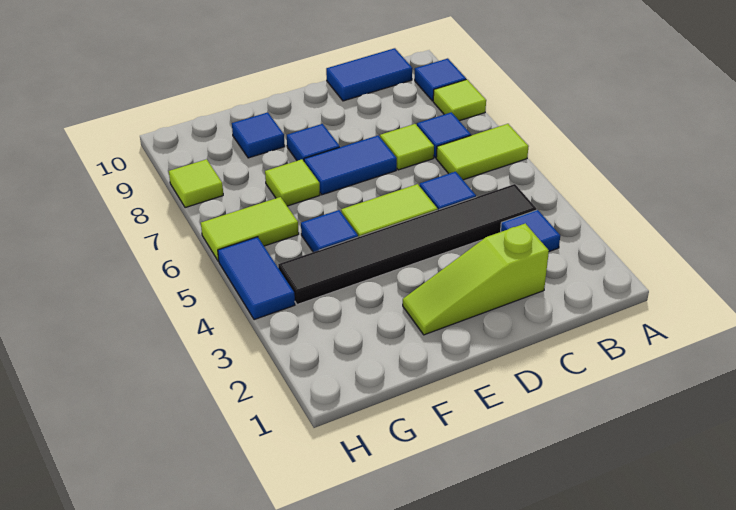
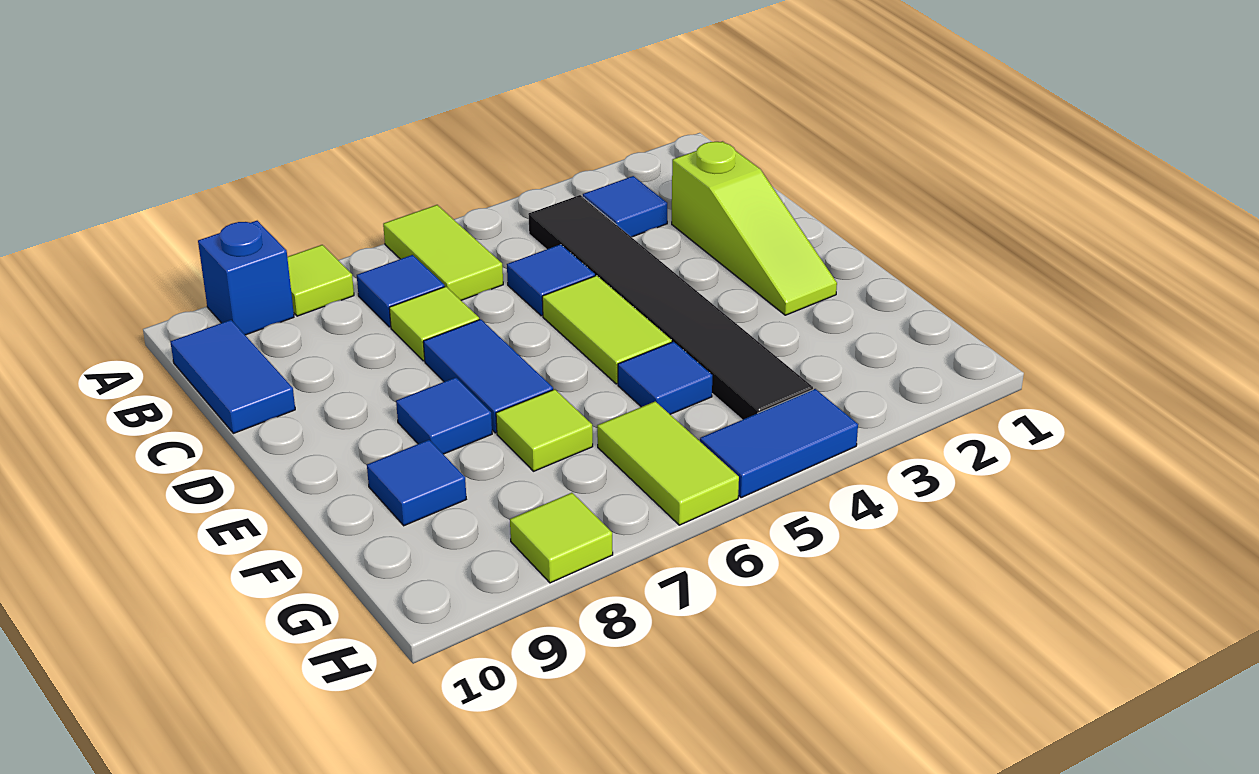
blue 1x1 tile [415,58,466,101] -> blue 1x1 brick [198,221,294,335]

